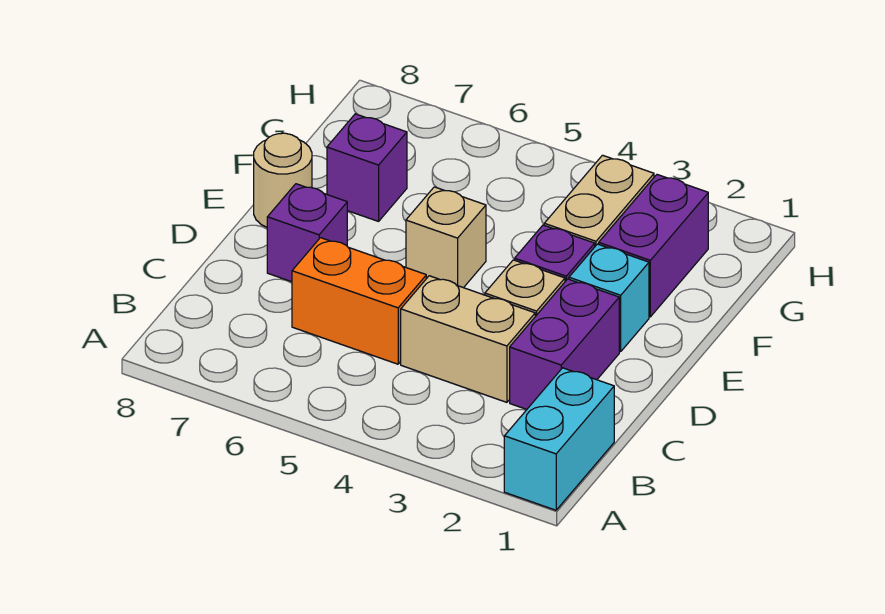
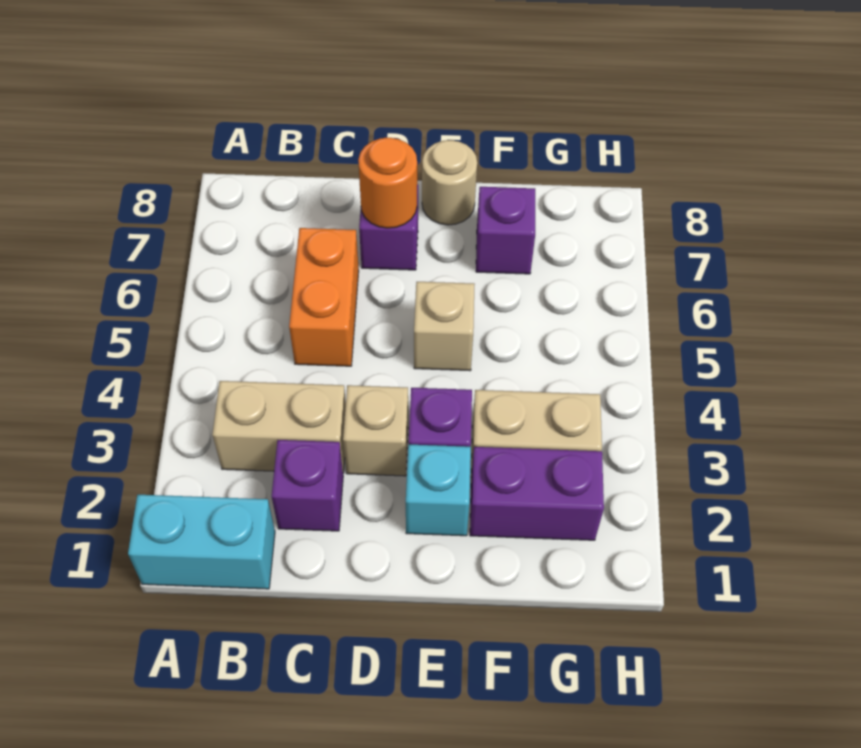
purple 1x2 brick [510,279,619,409] -> purple 1x1 brick [272,440,343,531]
tan 1x2 brick [401,276,535,402] -> tan 1x2 brick turned to [212,381,346,473]
none -> orange 1x1 round brick [358,138,417,228]

